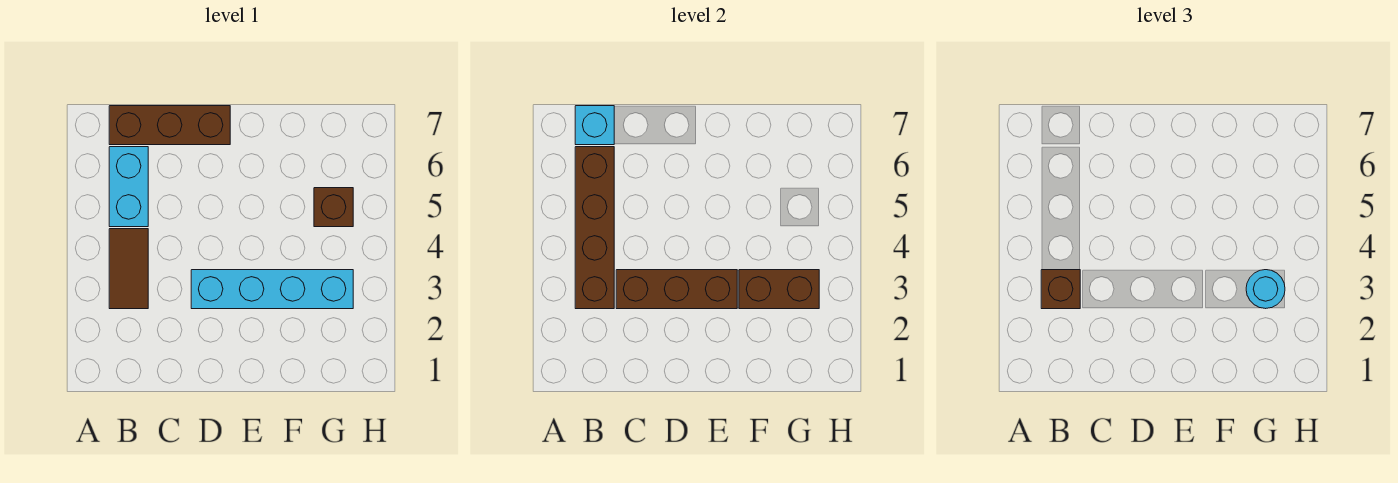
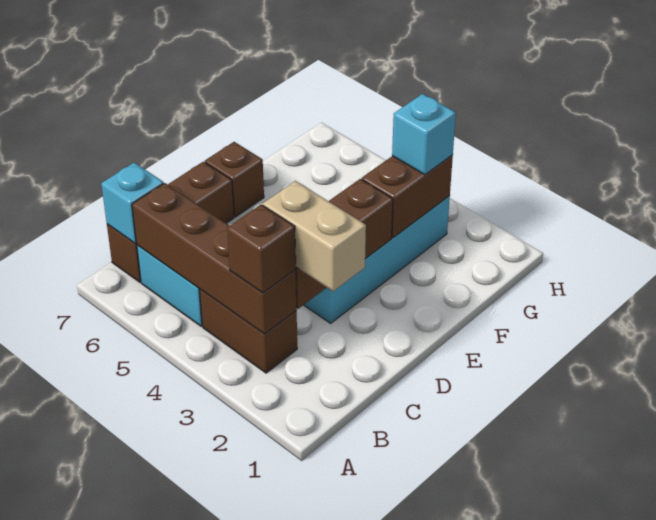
brown 1x2 tile [109,229,148,309] -> brown 1x2 brick [200,289,297,373]
none -> tan 1x2 brick [263,181,366,291]
cyan 1x1 round brick [1246,270,1285,309] -> cyan 1x1 brick [392,94,456,175]
brown 1x1 brick [314,188,353,227] -> brown 1x1 brick moved to [205,142,264,217]

